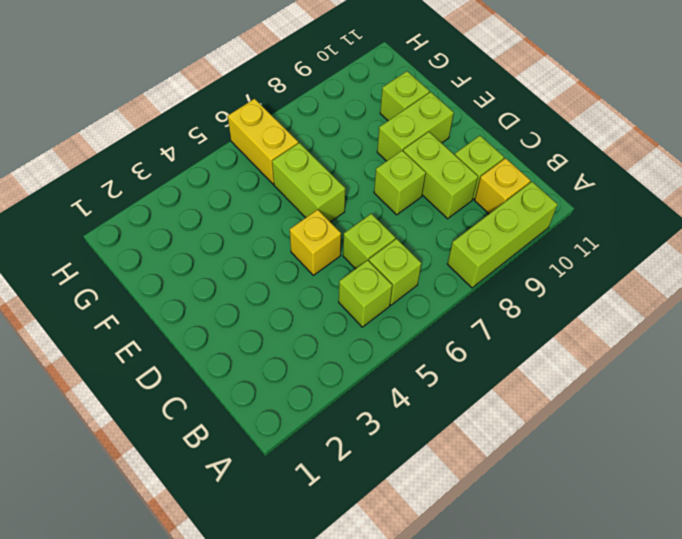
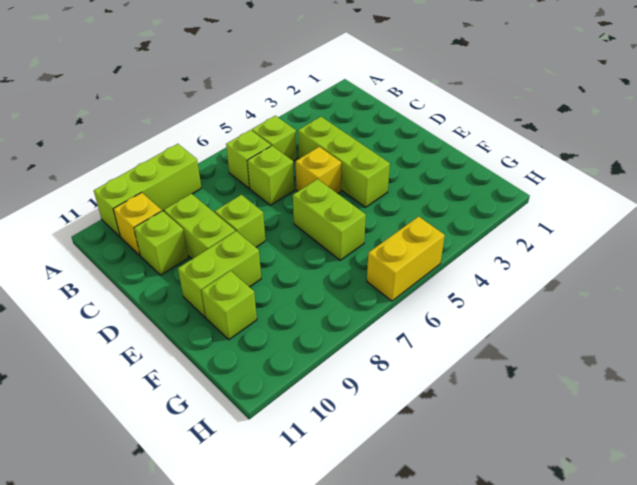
none -> lime 1x3 brick [298,117,390,207]
yellow 1x2 brick [228,99,298,184] -> yellow 1x2 brick turned to [367,217,445,301]

